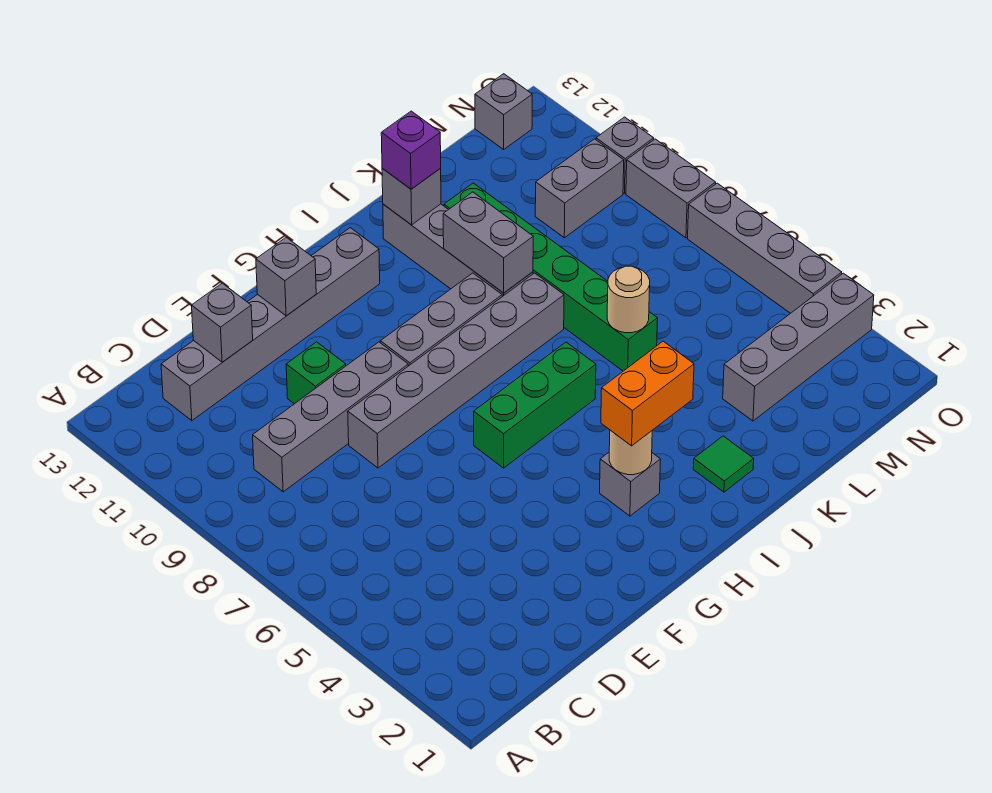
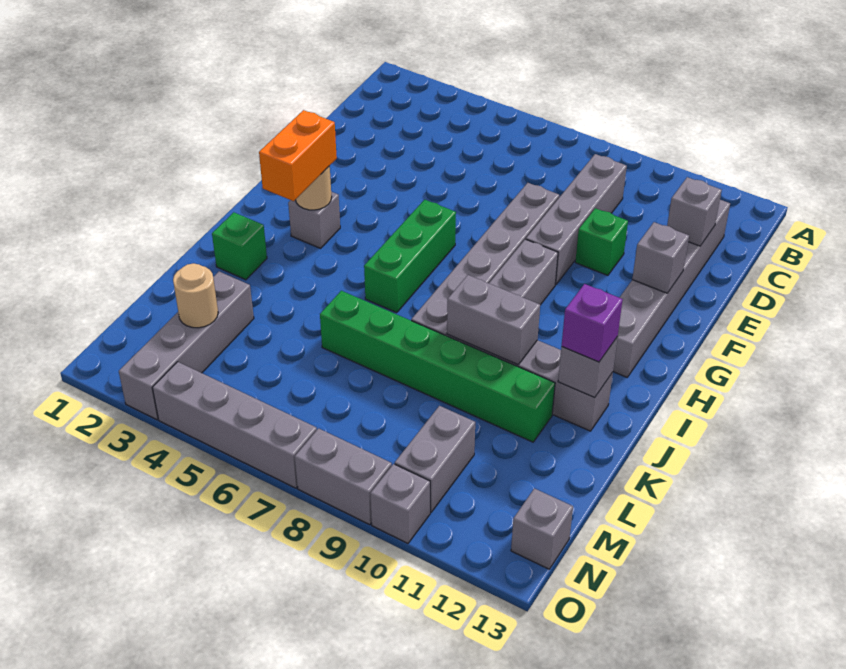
green 1x1 tile [693,436,754,492] -> green 1x1 brick [212,212,267,280]
tan 1x1 round brick [607,266,650,333] -> tan 1x1 round brick moved to [173,263,218,328]

